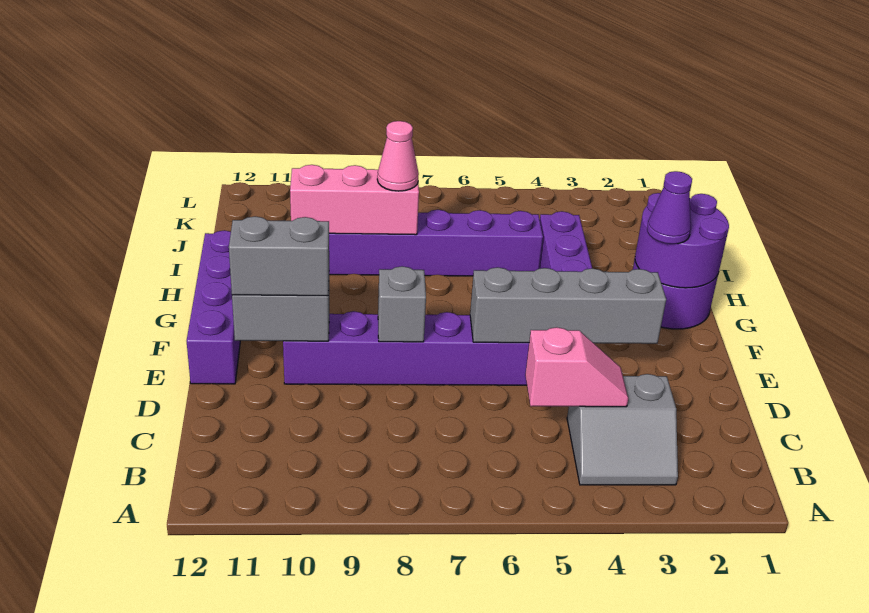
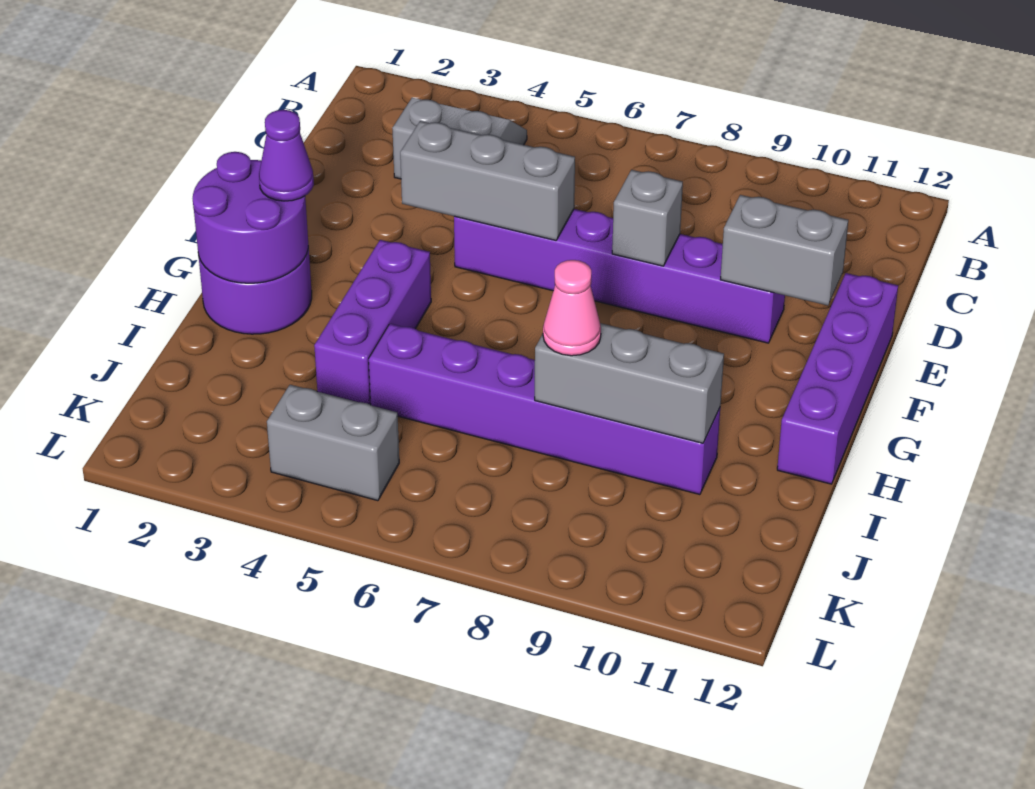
pink 1x2 slope [525,327,628,407] -> none
grey 1x4 brick [470,267,666,344] -> grey 1x3 brick [400,121,575,240]
grey 1x2 brick [229,216,329,296] -> grey 1x2 brick moved to [267,385,399,501]
pink 1x3 brick [290,165,419,235] -> grey 1x3 brick [535,323,724,443]

